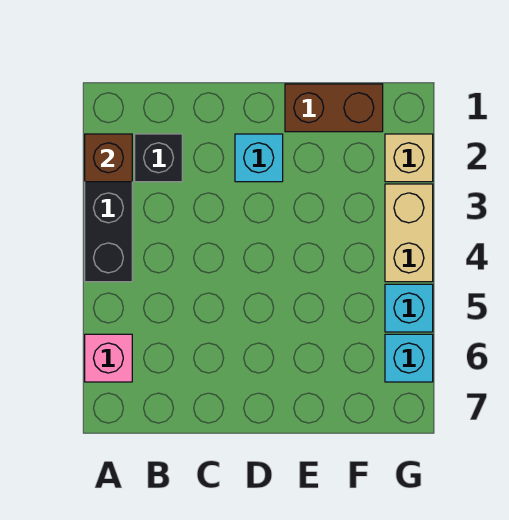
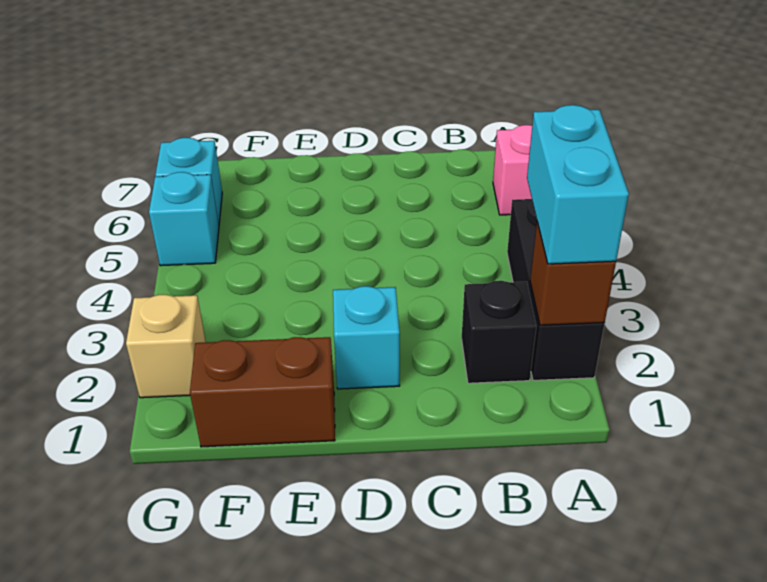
none -> cyan 1x2 brick [527,105,629,264]
tan 1x2 brick [385,184,433,282] -> none

